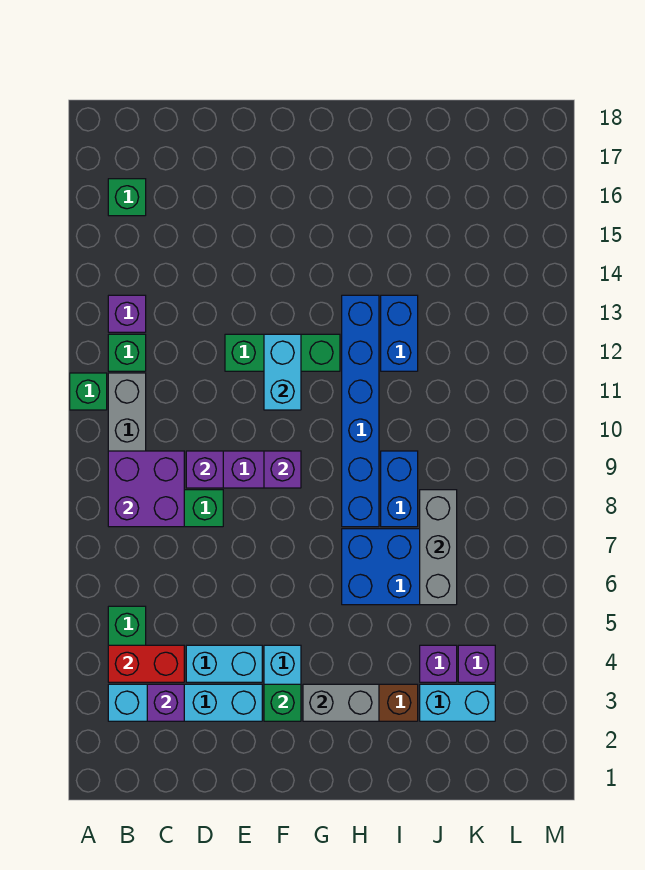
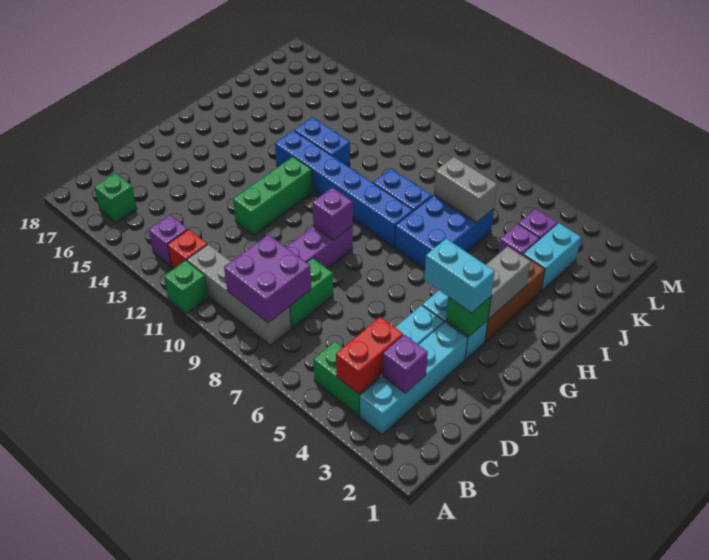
green 1x1 brick [108,334,146,371] -> red 1x1 brick [168,229,207,269]
purple 1x1 brick [186,451,223,488] -> none
cyan 1x2 brick [264,334,301,410] -> cyan 1x2 brick moved to [424,239,495,313]
grey 1x3 brick [420,490,457,605] -> grey 1x2 brick [434,157,497,223]

